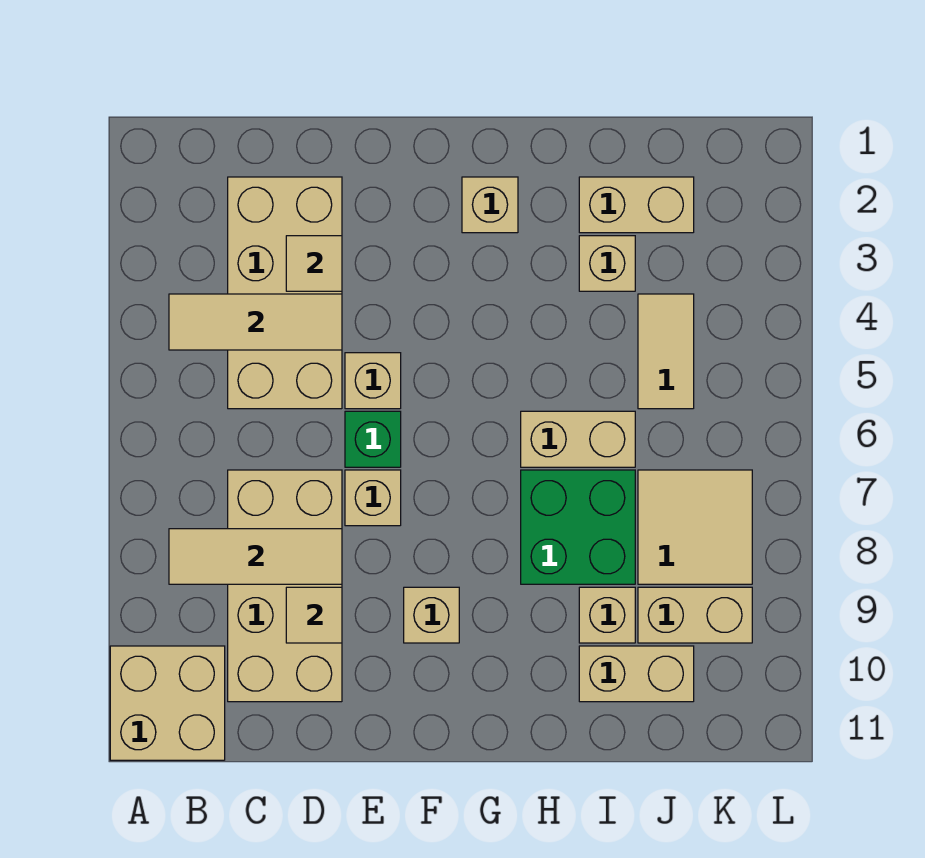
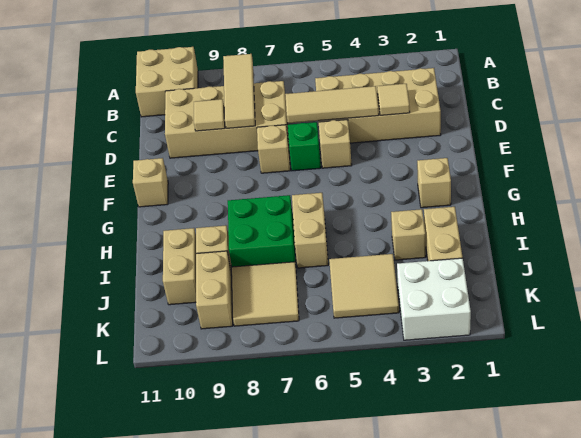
tan 1x3 tile [169,294,342,350] -> tan 1x3 tile turned to [285,86,379,123]
tan 1x1 brick [404,587,459,643] -> tan 1x1 brick moved to [133,158,168,207]
tan 1x2 tile [638,294,694,409] -> tan 2x2 tile [329,254,399,318]
none -> white 2x2 brick [397,258,471,340]

